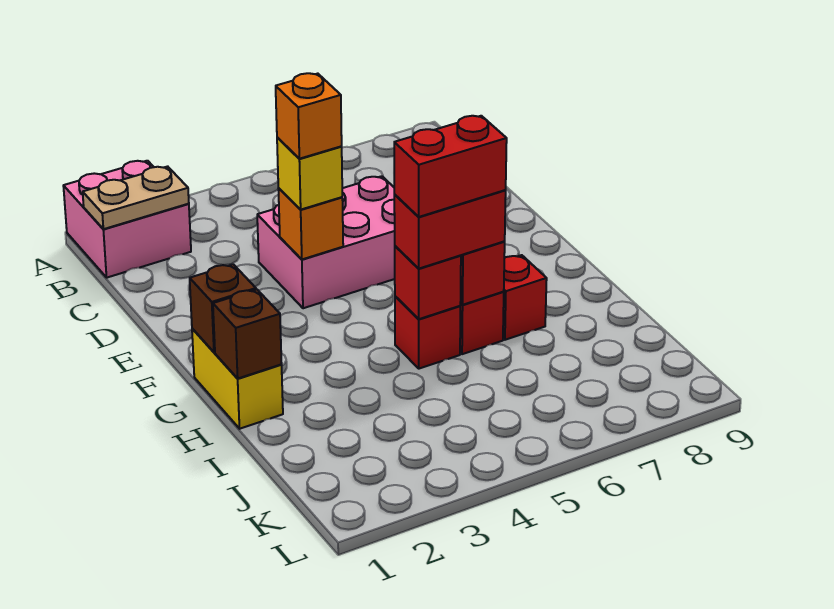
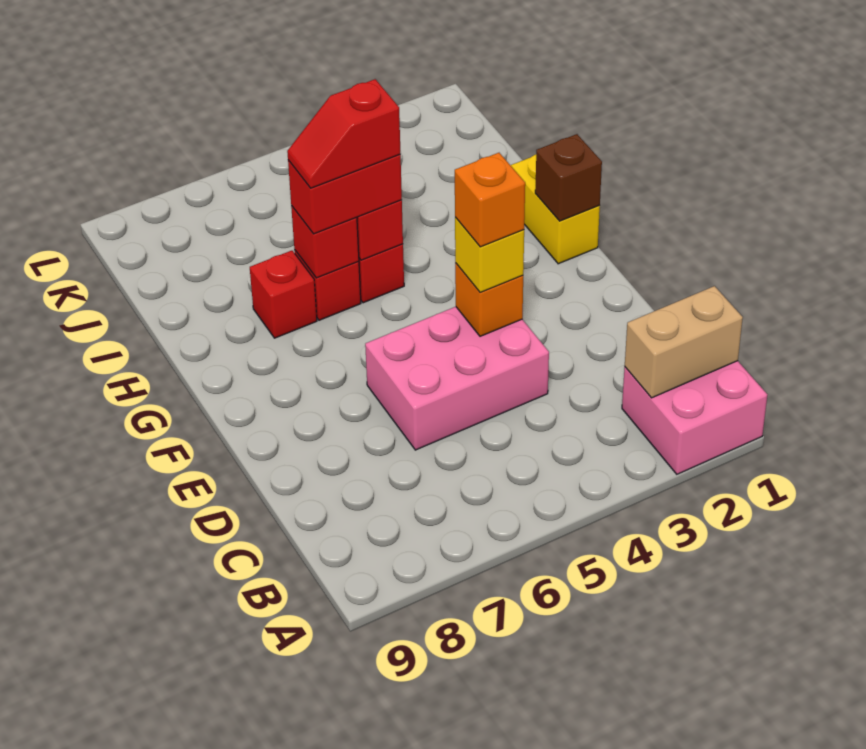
tan 1x2 plate [83,166,189,229] -> tan 1x2 brick [625,286,743,398]
brown 1x1 brick [213,289,282,379] -> none
red 1x2 brick [394,116,507,217] -> red 1x2 slope [287,79,400,188]

